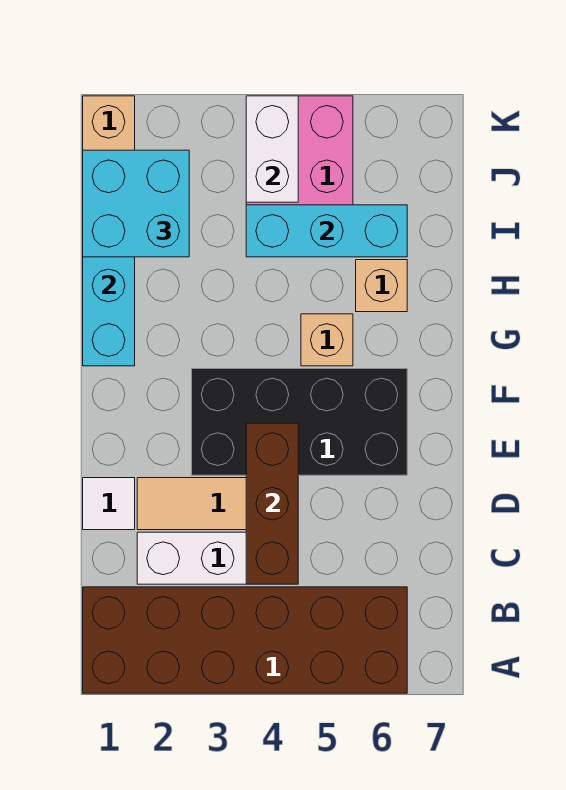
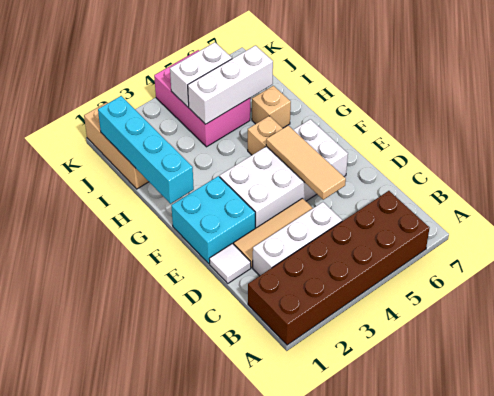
brown 1x3 brick [246,423,298,584] -> none
none -> tan 1x3 tile [266,126,346,200]
black 2x4 brick [192,369,407,475] -> white 2x4 brick [220,119,348,228]
cyan 2x2 brick [83,150,189,257] -> cyan 2x2 brick moved to [171,176,255,264]
cyan 1x3 brick [246,205,407,257] -> white 1x3 brick [188,46,273,124]
white 1x2 brick [246,96,298,202] -> white 1x2 brick turned to [170,42,232,107]

